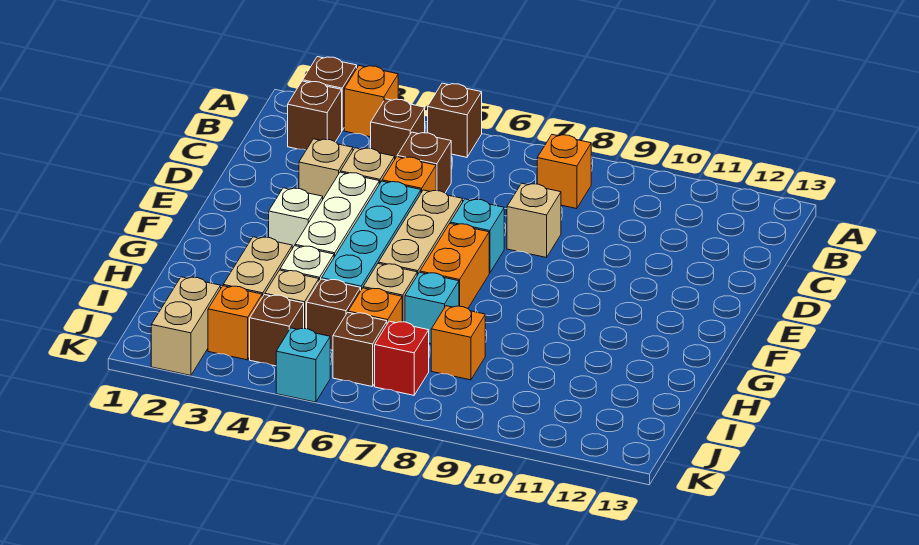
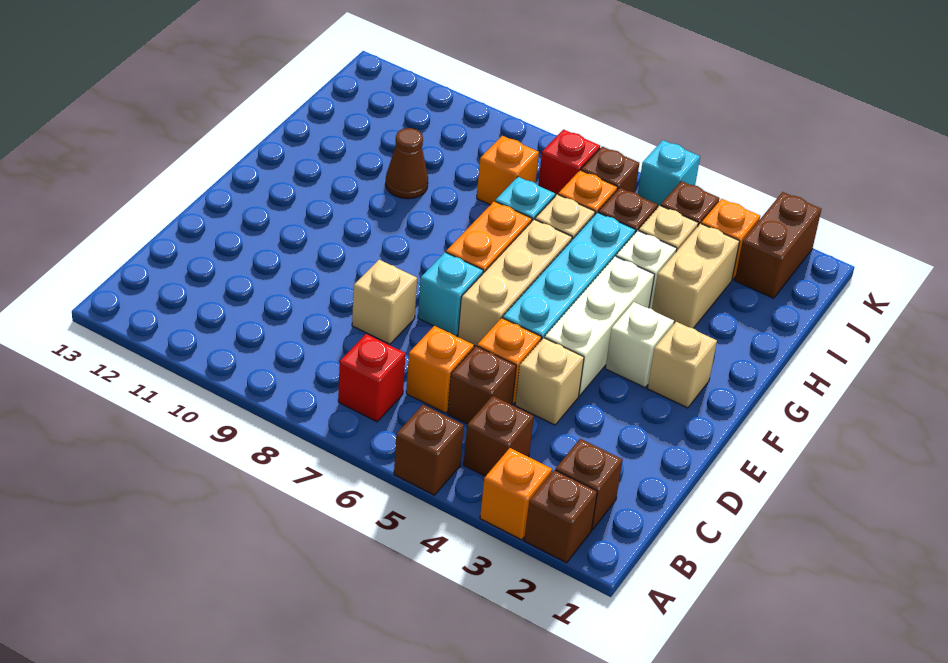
none -> red 1x1 brick [338,334,406,422]
orange 1x1 brick [537,135,591,209] -> orange 1x1 brick moved to [406,326,474,413]
tan 1x1 brick [299,139,353,199] -> tan 1x1 brick moved to [647,322,717,408]
none -> brown 1x1 cone [385,128,428,199]
tan 1x2 brick [151,277,221,375] -> brown 1x2 brick [735,192,822,298]

